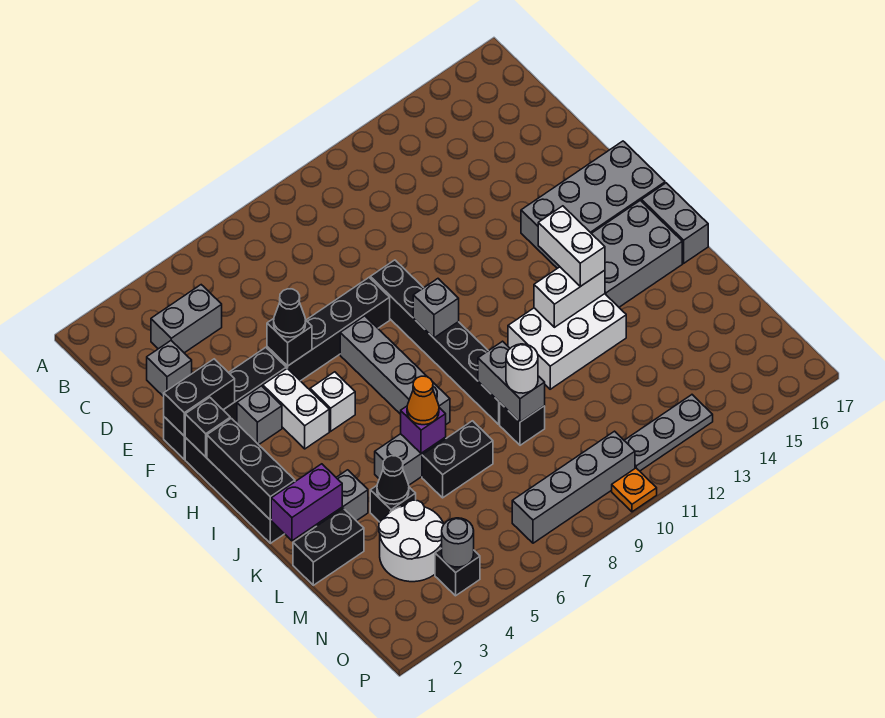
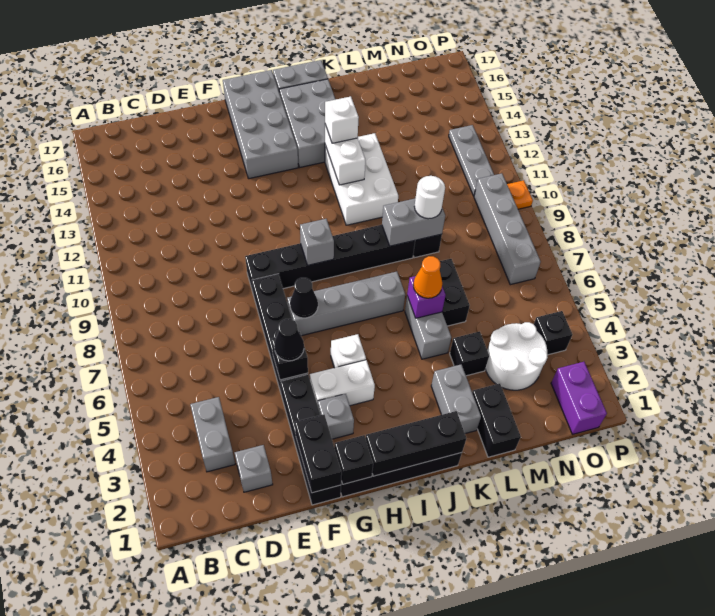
white 1x2 brick [538,206,605,286] -> white 1x1 brick [325,96,359,143]
purple 1x2 brick [271,464,342,541] -> purple 1x2 brick moved to [551,362,607,434]
black 1x1 cone [377,456,409,504] -> black 1x1 cone moved to [290,278,318,318]
grey 1x1 round brick [442,518,474,567] -> none

